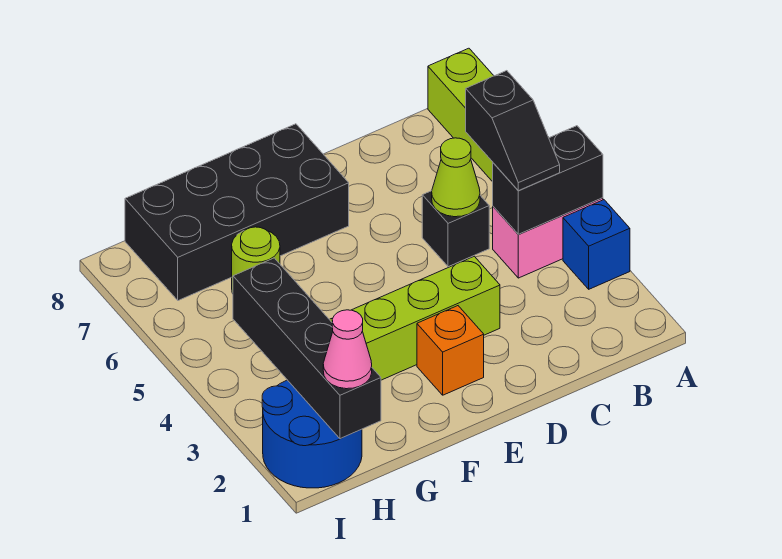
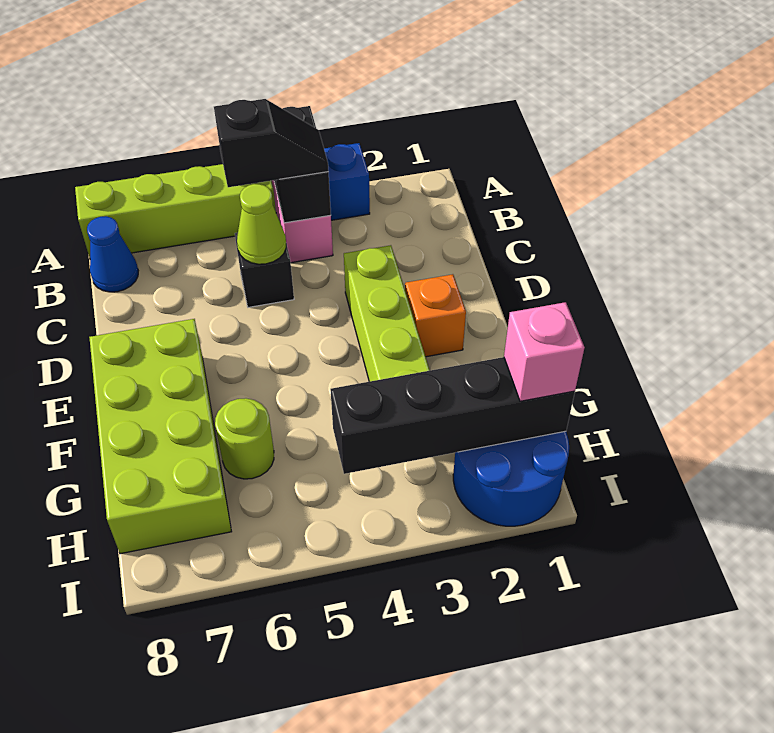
none -> blue 1x1 cone [87,216,138,292]
black 2x4 brick [125,124,349,301] -> lime 2x4 brick [89,319,232,554]
pink 1x1 cone [323,310,372,389] -> pink 1x1 brick [504,302,585,401]

